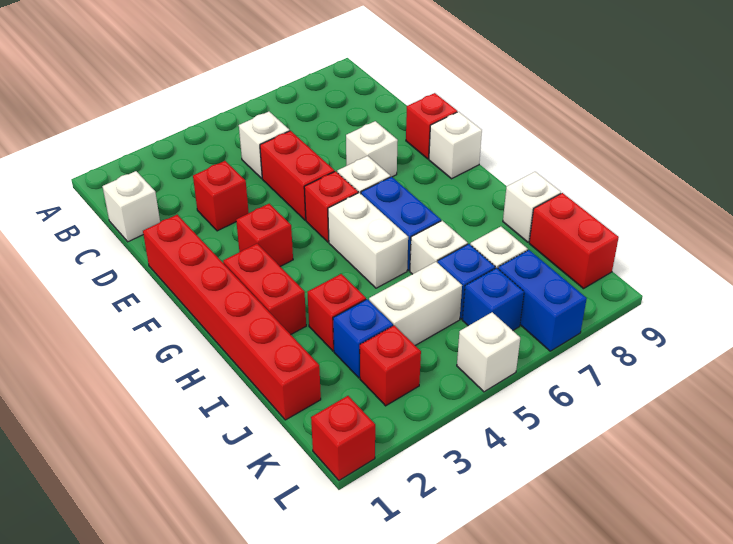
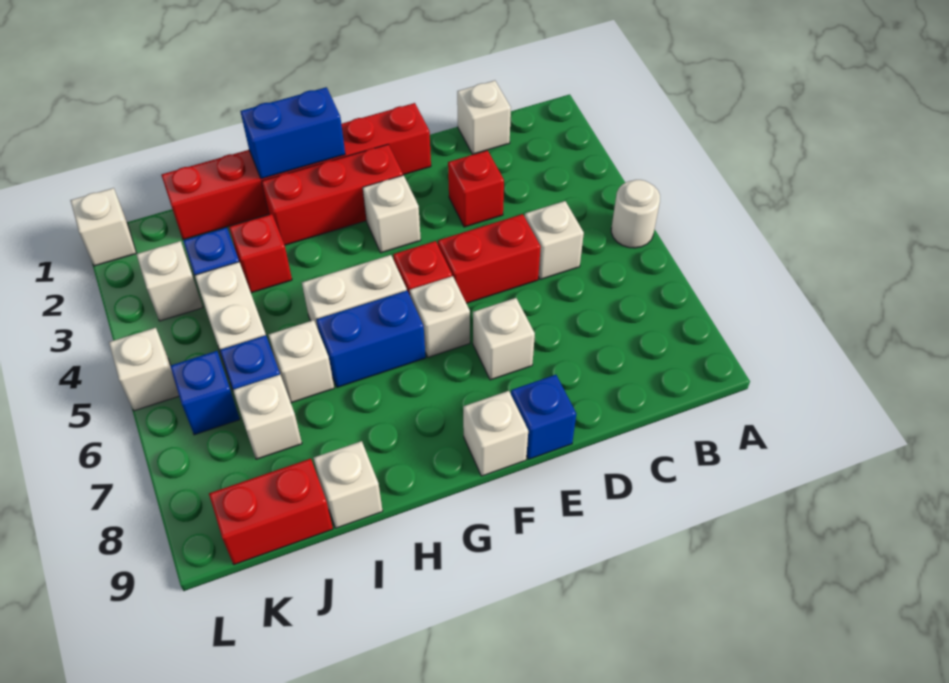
none -> white 1x1 round brick [611,180,660,248]
red 1x1 brick [406,93,457,159] -> blue 1x1 brick [511,375,576,459]
red 1x1 brick [236,204,293,266] -> white 1x1 brick [363,175,421,253]
red 1x2 brick [223,244,306,335] -> red 1x3 brick [262,145,403,245]
red 1x1 brick [360,325,421,406] -> white 1x1 brick [136,241,203,321]
blue 1x2 brick [498,250,587,351] -> blue 1x2 brick moved to [240,87,345,179]
red 1x1 brick [311,396,375,480] -> white 1x1 brick [70,188,136,266]

